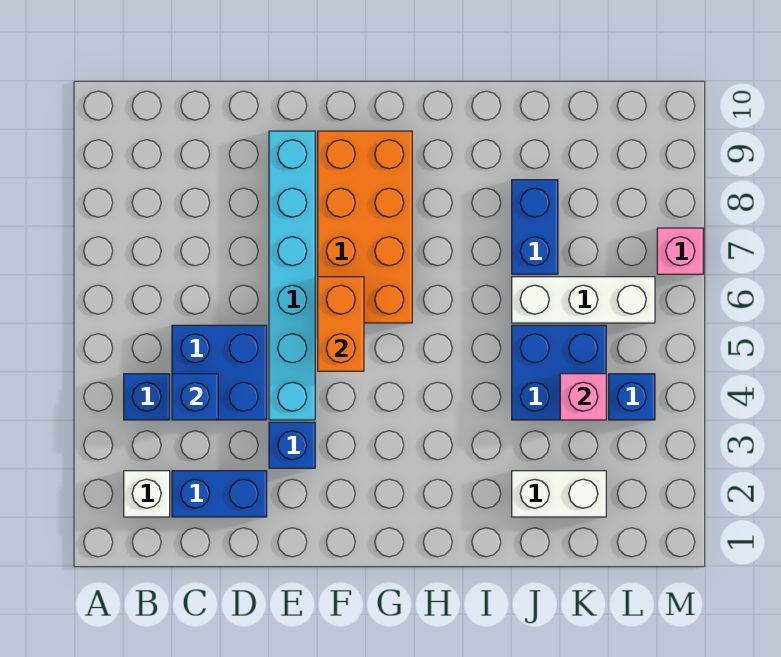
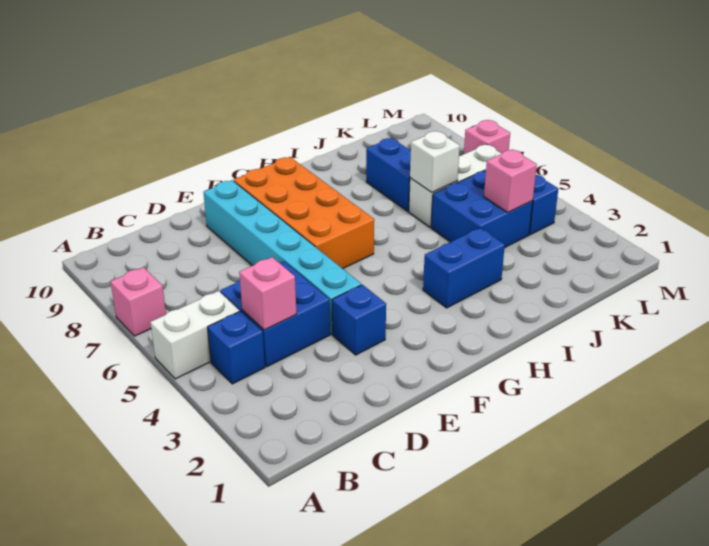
none -> pink 1x1 brick [111,267,166,336]
white 1x1 brick [124,471,170,517] -> white 1x1 brick moved to [410,131,460,192]
blue 1x2 brick [172,471,267,517] -> blue 1x2 brick moved to [423,228,505,308]
blue 1x1 brick [172,374,218,420] -> pink 1x1 brick [239,257,296,330]
orange 1x2 brick [318,277,364,371] -> none
white 1x2 brick [512,471,606,517] -> white 1x2 brick moved to [150,291,240,379]

